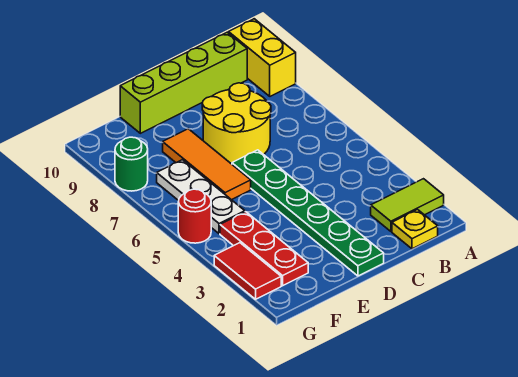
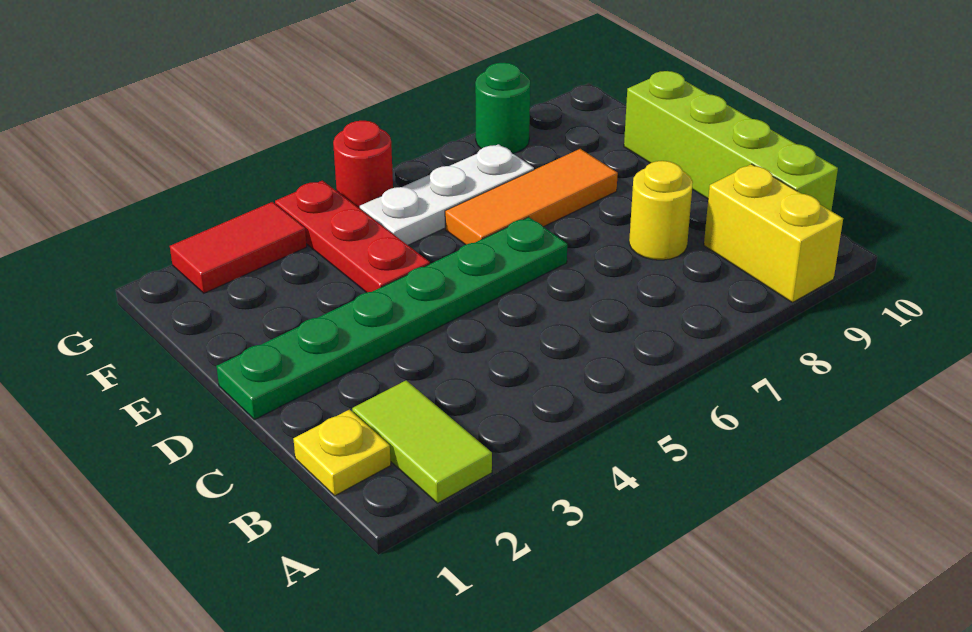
yellow 1x2 brick [229,19,296,96] -> yellow 1x2 brick turned to [704,164,843,303]
yellow 2x2 round brick [202,83,271,163] -> yellow 1x1 round brick [629,161,693,260]
red 1x3 plate [220,212,308,286] -> red 1x3 plate turned to [275,180,430,293]

